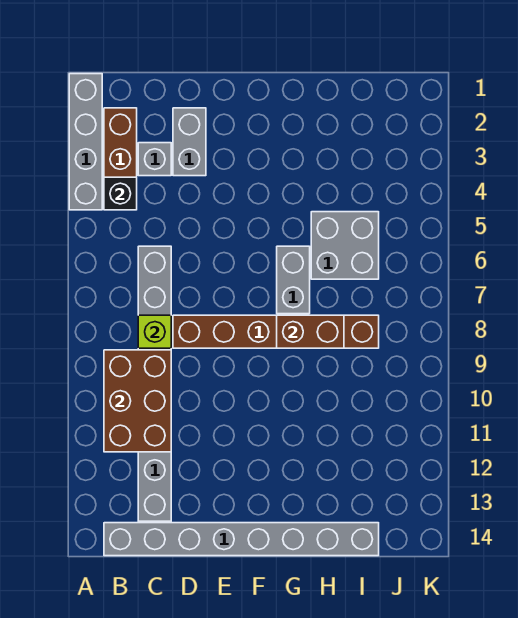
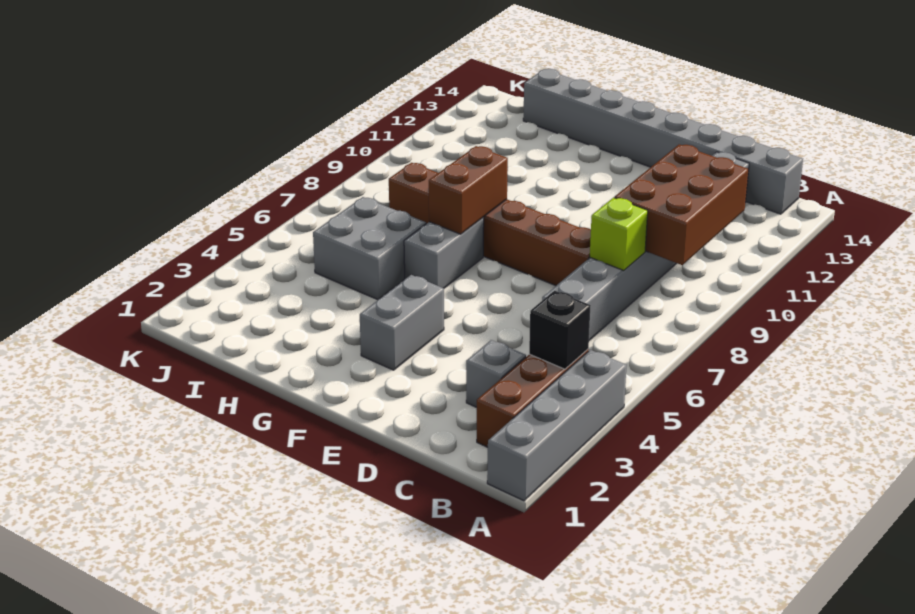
grey 1x2 brick [173,108,206,176] -> grey 1x2 brick moved to [360,275,444,370]
brown 1x2 brick [277,315,344,348] -> brown 1x2 brick turned to [429,146,508,234]

